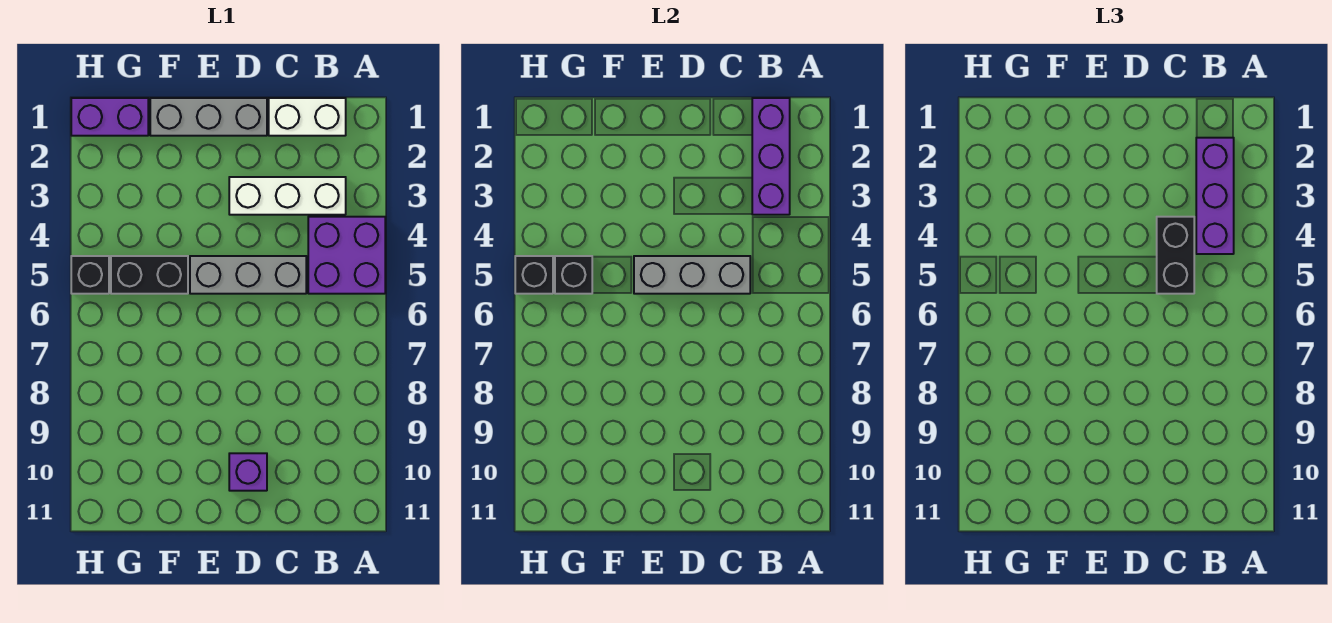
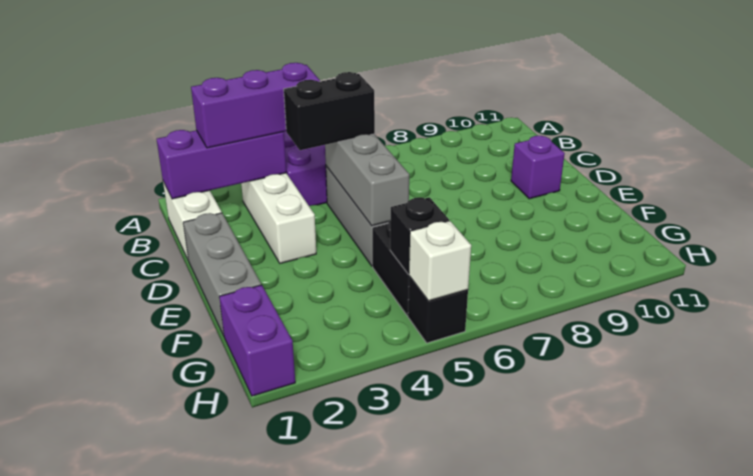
black 1x1 brick [515,256,553,294] -> white 1x1 brick [409,221,471,301]

